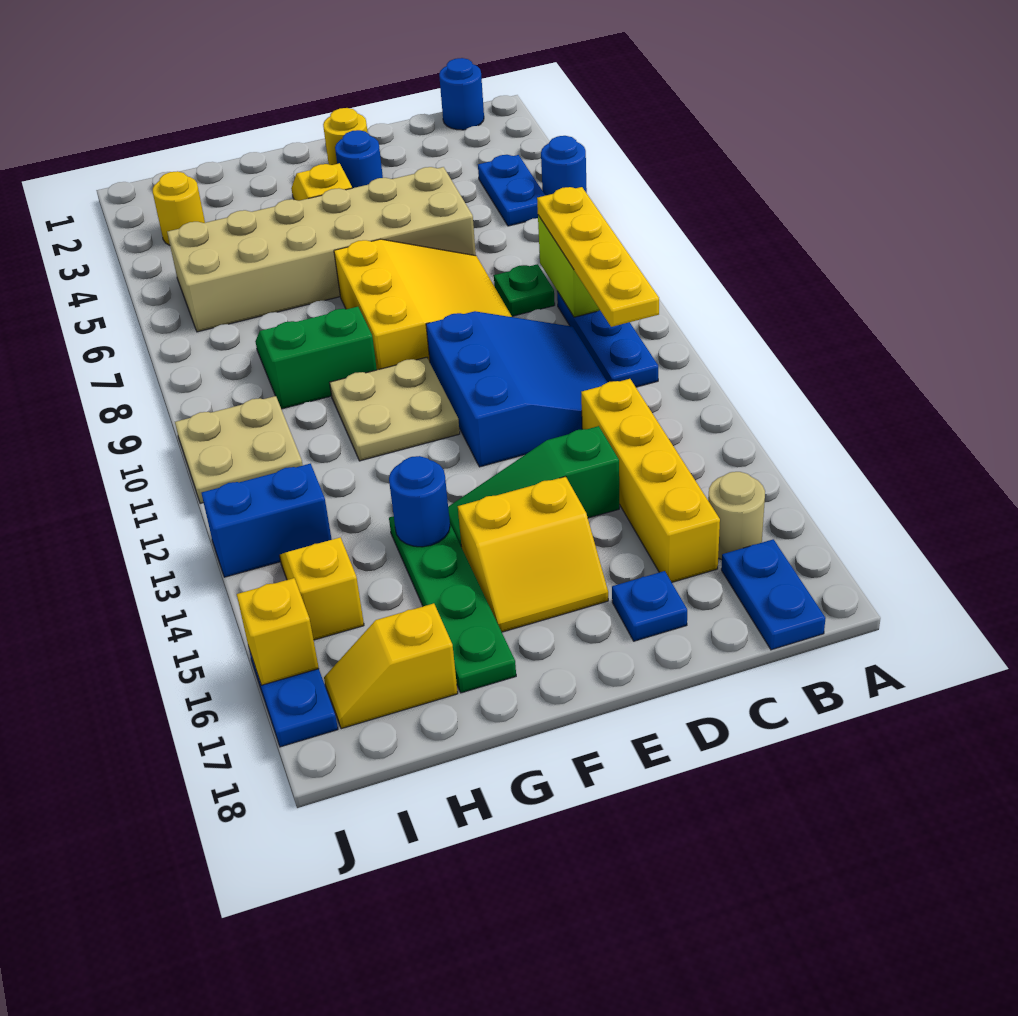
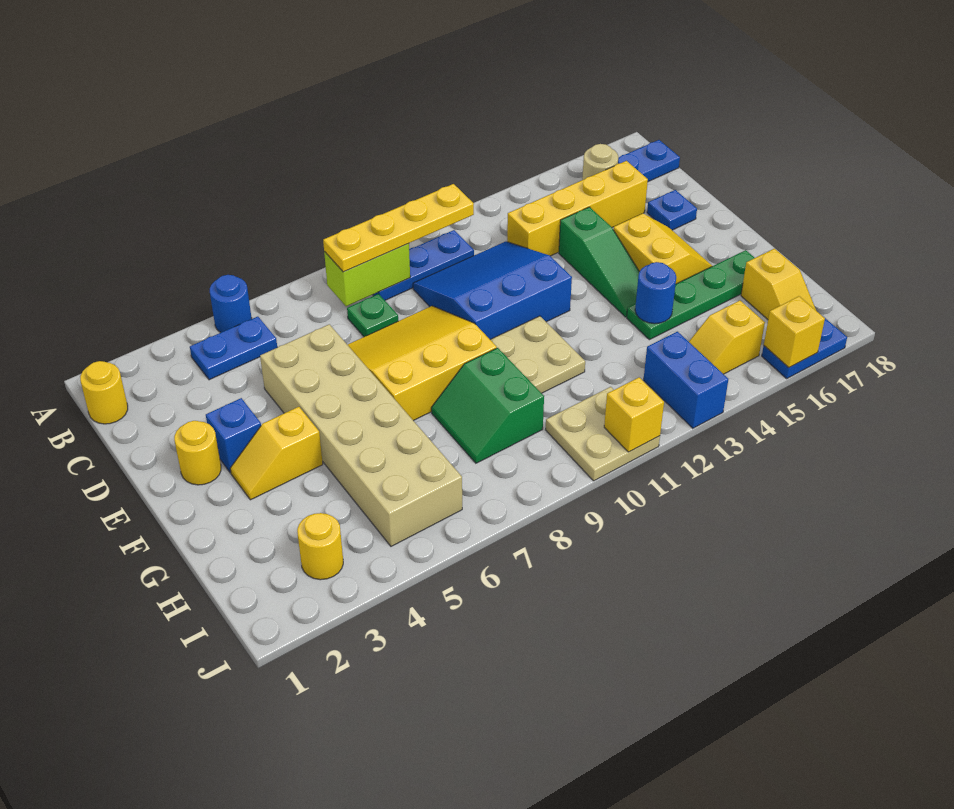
blue 1x1 round brick [439,58,484,130] -> yellow 1x1 round brick [80,361,128,424]
blue 1x1 round brick [335,130,383,188] -> blue 1x1 brick [206,398,261,473]
none -> yellow 1x1 brick [604,377,664,452]

